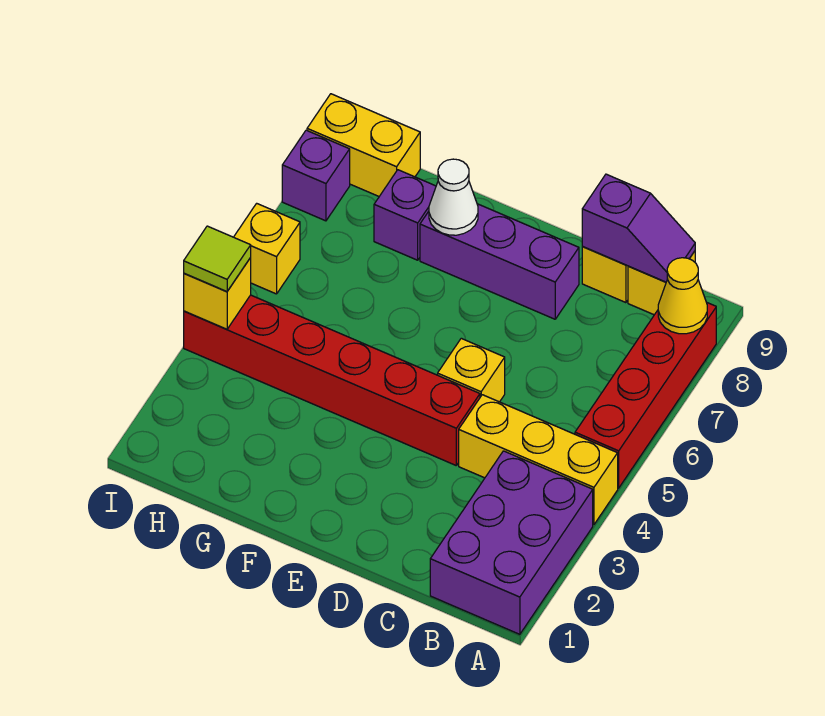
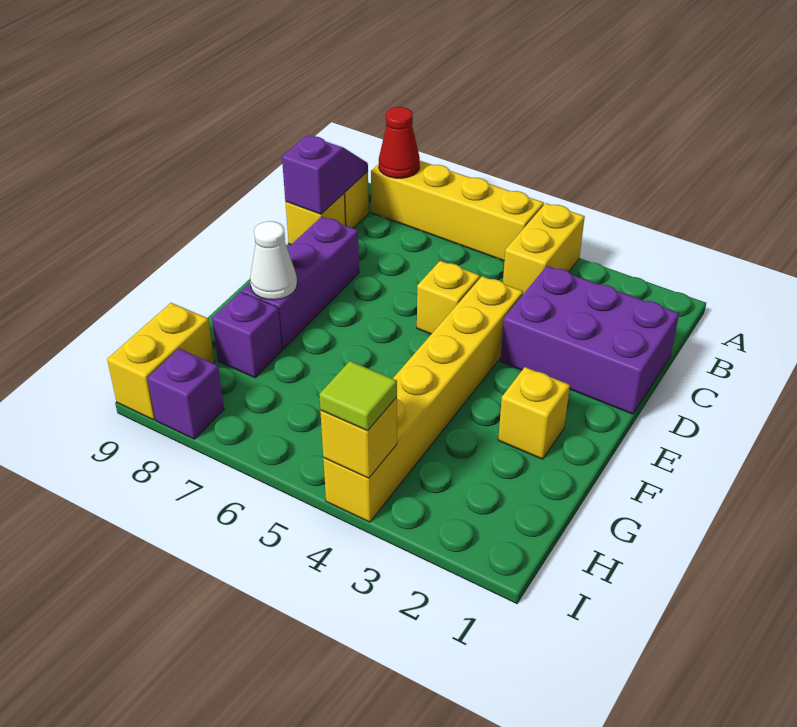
purple 2x3 brick [430,451,593,634] -> purple 2x3 brick moved to [500,266,679,414]
yellow 1x3 brick [459,395,618,525] -> yellow 1x2 brick [503,203,585,294]
red 1x4 brick [575,303,716,488] -> yellow 1x4 brick [371,161,544,261]
yellow 1x1 cone [658,258,707,334] -> red 1x1 cone [379,107,420,178]
red 1x6 brick [184,295,480,465] -> yellow 1x6 brick [323,276,523,522]
yellow 1x1 brick [234,203,300,294] -> yellow 1x1 brick moved to [498,367,570,459]

